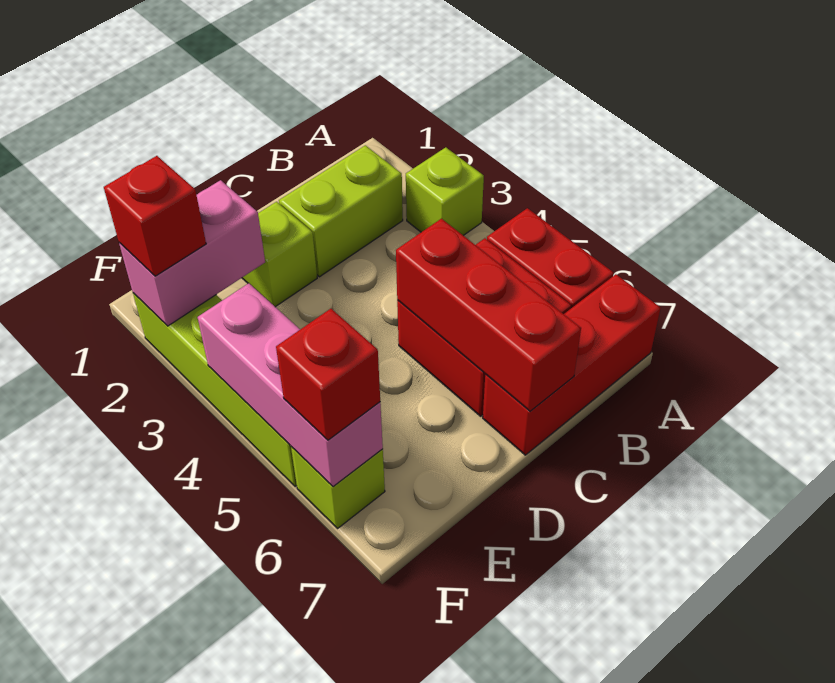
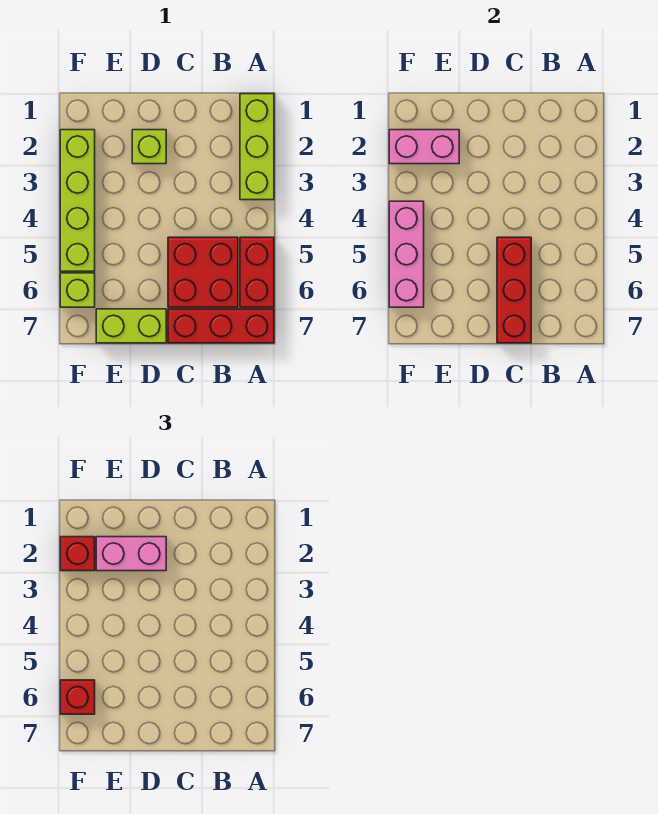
lime 1x1 brick [406,147,484,235] -> lime 1x3 brick [240,94,274,200]
lime 1x2 brick [279,145,403,277] -> lime 1x2 brick moved to [96,309,166,343]
none -> pink 1x2 brick [96,537,166,571]

